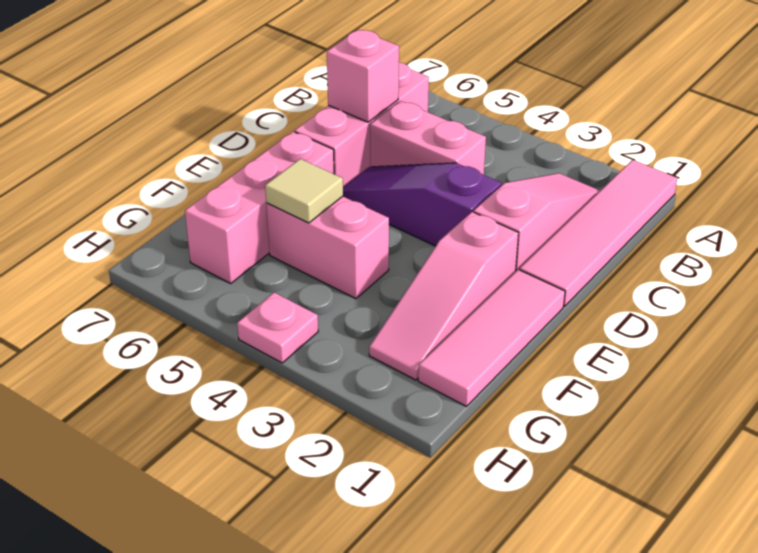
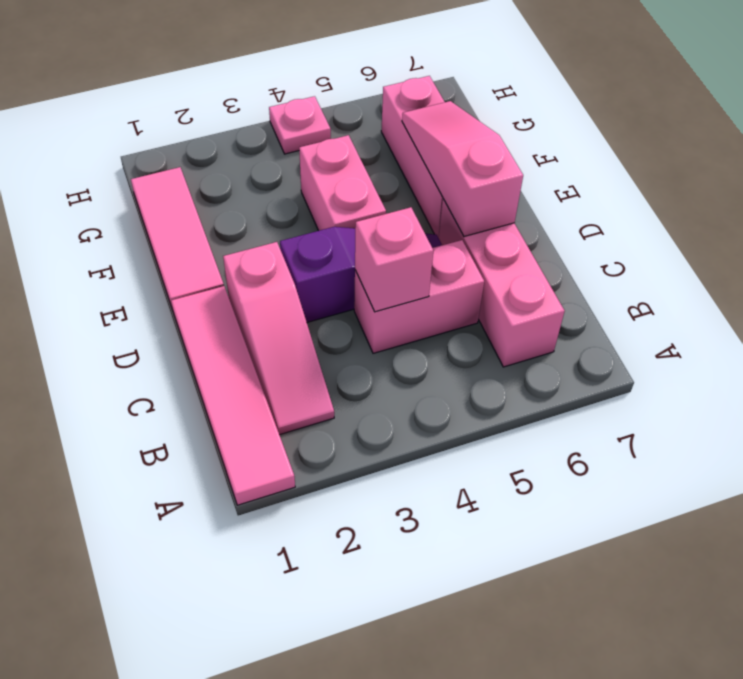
pink 1x1 brick [327,30,399,122] -> pink 1x1 brick moved to [355,207,433,312]
pink 1x3 slope [369,212,518,380] -> pink 1x3 slope moved to [402,101,523,237]
pink 1x2 brick [266,196,389,299] -> pink 1x2 brick turned to [299,135,386,231]
tan 1x1 tile [265,159,343,223] -> none

